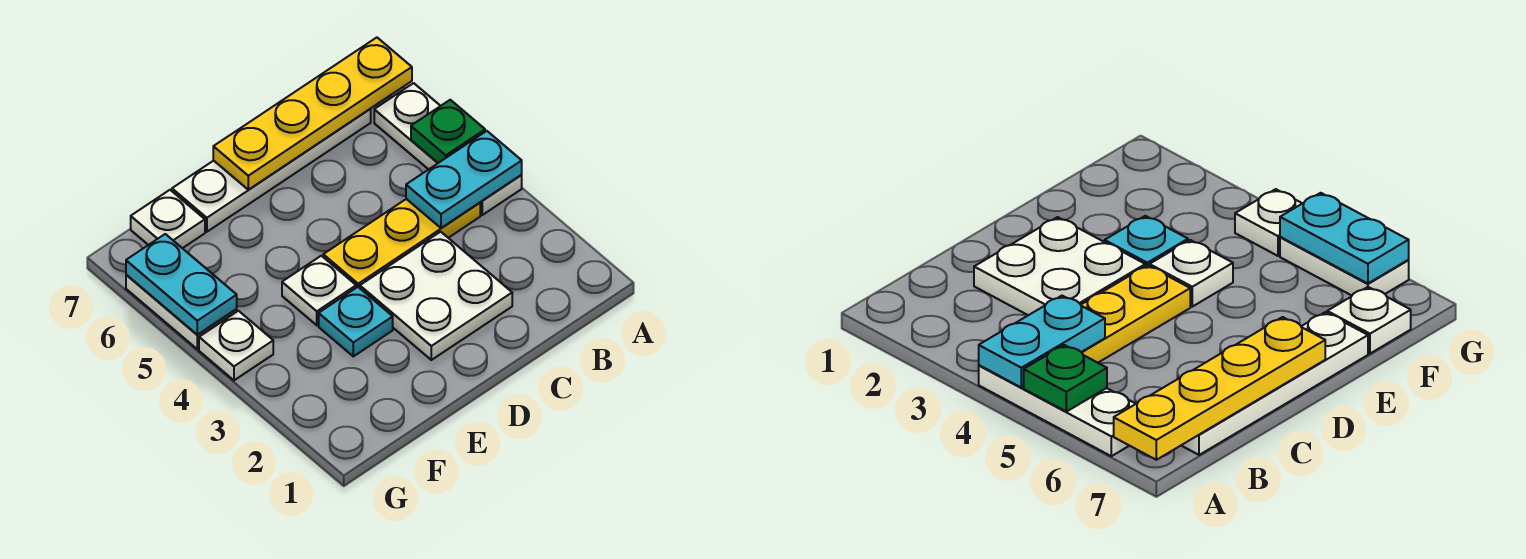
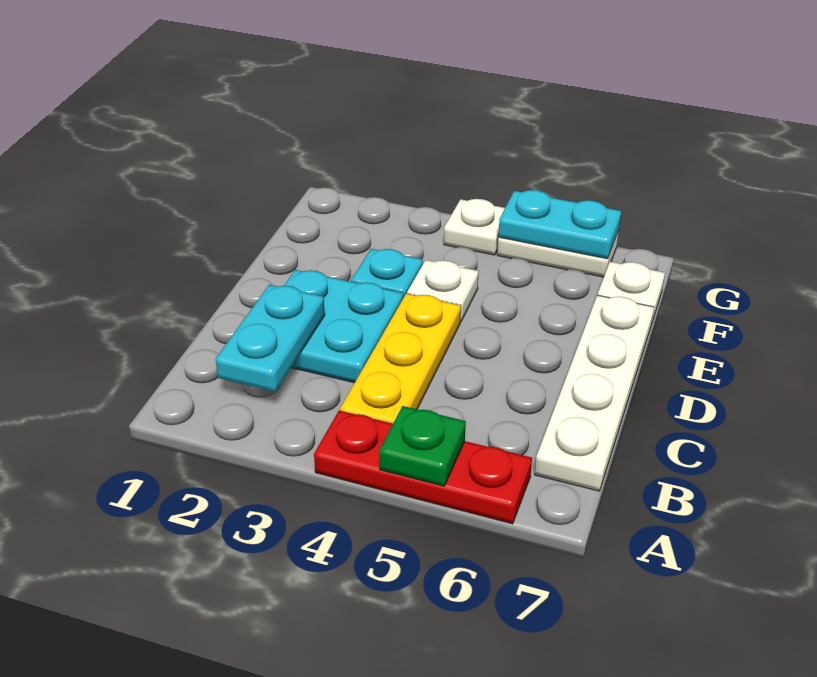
white 1x3 plate [374,83,522,215] -> red 1x3 plate [314,411,532,524]
cyan 1x2 plate [406,131,522,228] -> cyan 1x2 plate moved to [216,285,325,392]
yellow 1x4 plate [213,38,412,190] -> none
white 2x2 plate [360,232,512,360] -> cyan 2x2 plate [284,270,403,383]

